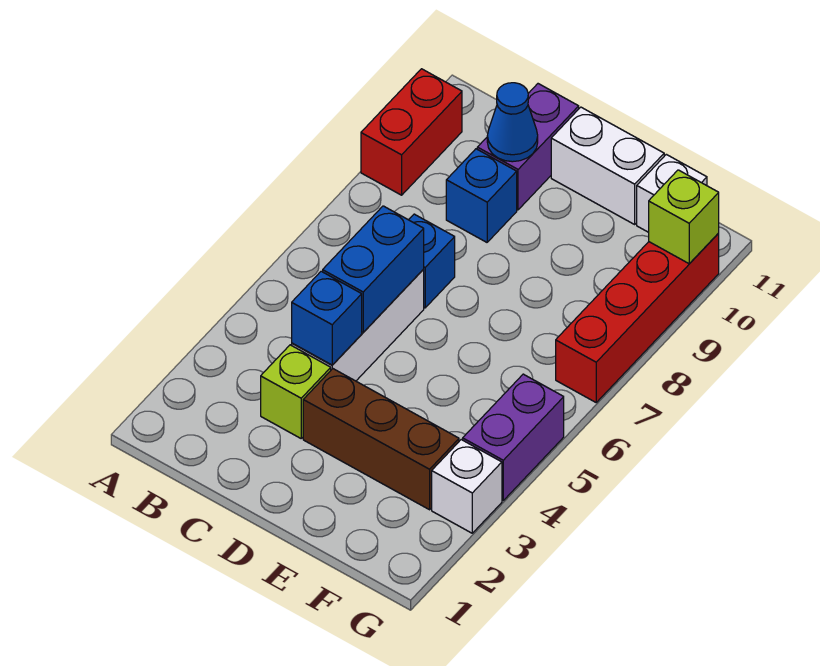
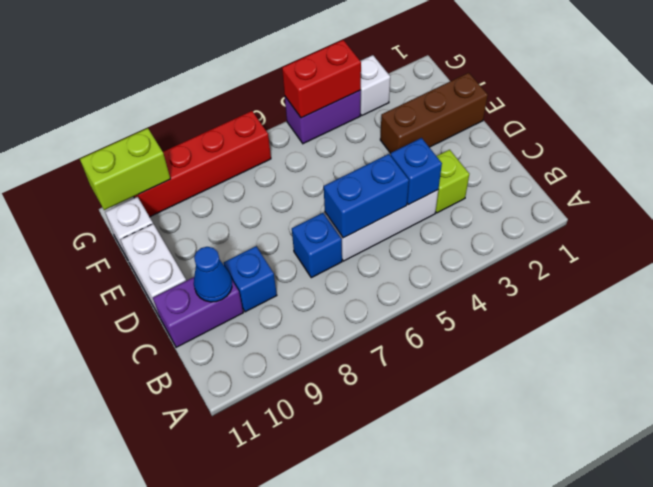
red 1x2 brick [361,69,462,195] -> red 1x2 brick moved to [282,40,361,118]
brown 1x3 brick [303,369,459,510] -> brown 1x3 brick turned to [380,73,488,153]
lime 1x1 brick [649,170,719,264] -> lime 1x2 brick [80,128,170,210]

